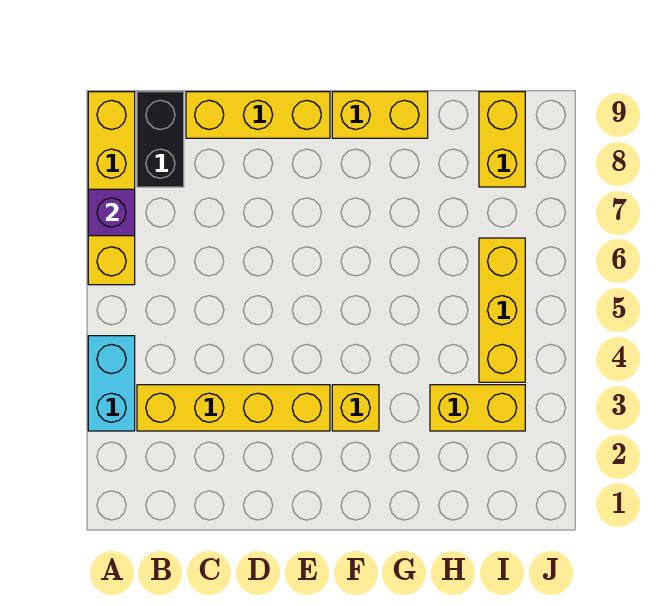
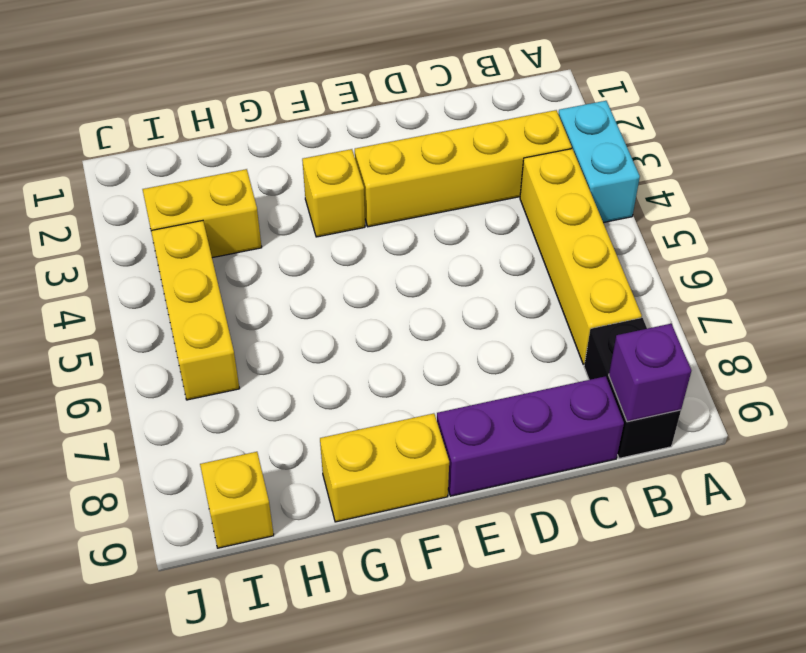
yellow 1x4 brick [88,92,135,285] -> yellow 1x4 brick moved to [520,149,642,364]
purple 1x1 brick [88,189,135,236] -> purple 1x1 brick moved to [609,324,691,422]
yellow 1x3 brick [186,92,330,138] -> purple 1x3 brick [437,376,624,496]
yellow 1x2 brick [479,92,525,187] -> yellow 1x1 brick [200,452,274,548]

